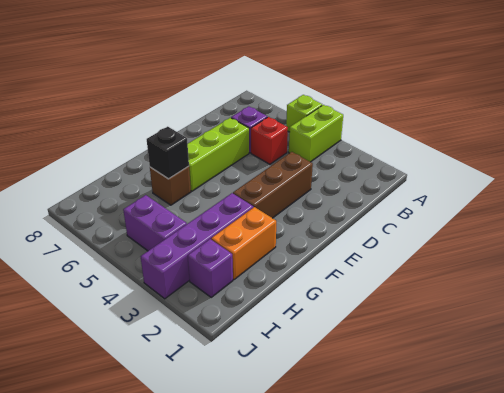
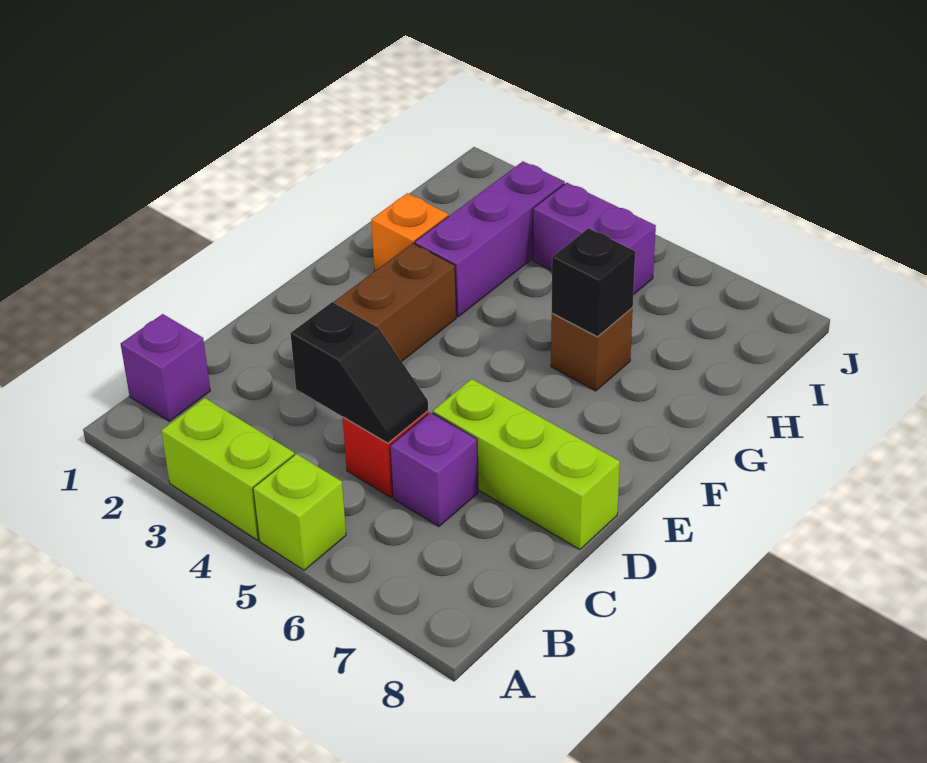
lime 1x2 brick [289,105,343,162] -> lime 1x2 brick turned to [161,398,294,540]
none -> black 1x2 slope [290,302,428,443]
lime 1x3 brick [188,118,249,191] -> lime 1x3 brick turned to [433,379,620,550]
orange 1x2 brick [211,207,276,280] -> orange 1x1 brick [371,193,448,271]
purple 1x4 brick [141,193,253,299] -> purple 1x3 brick [415,162,565,317]
purple 1x1 brick [188,239,233,297] -> purple 1x1 brick moved to [121,314,210,421]

